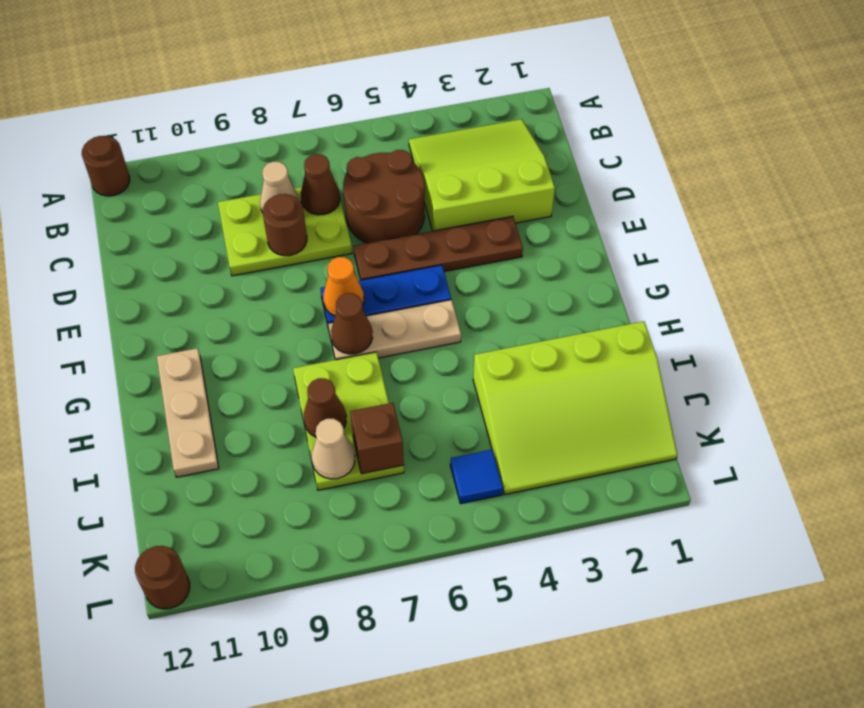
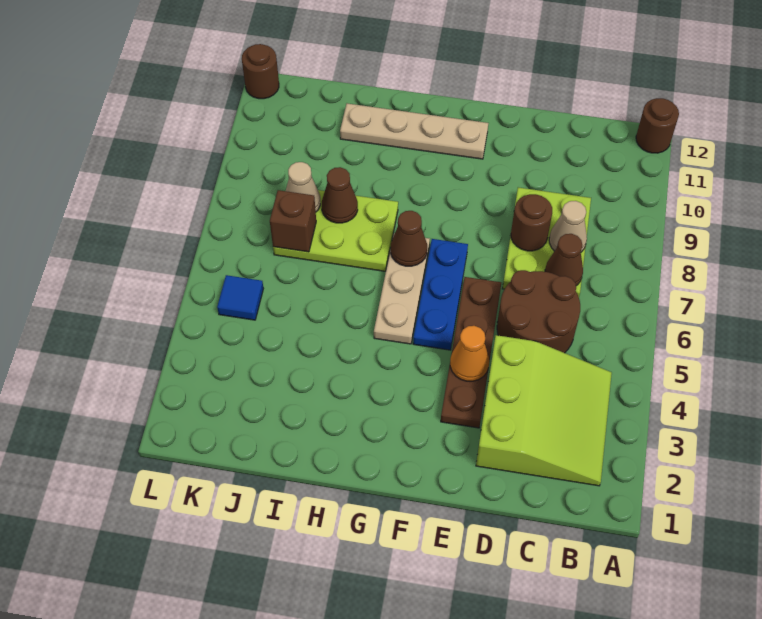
orange 1x1 cone [323,257,364,316] -> orange 1x1 cone moved to [450,326,489,381]
tan 1x3 plate [157,348,219,477] -> tan 1x4 plate [340,103,488,159]
lime 3x4 slope [473,321,677,494] -> none

